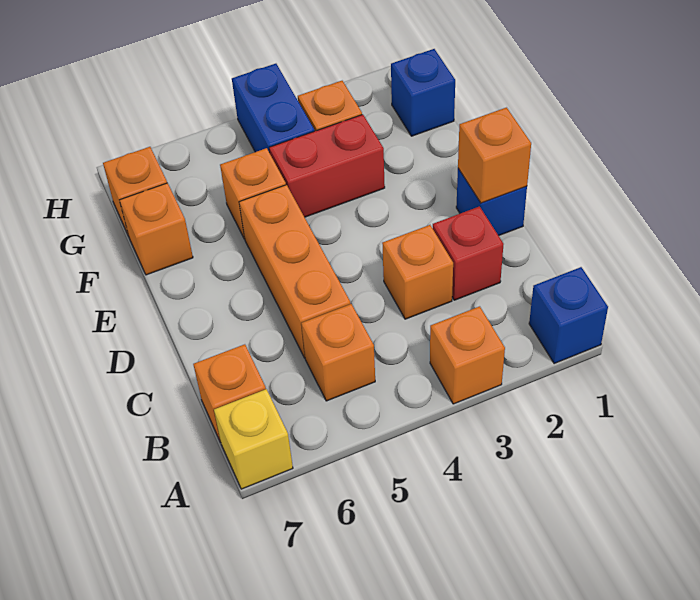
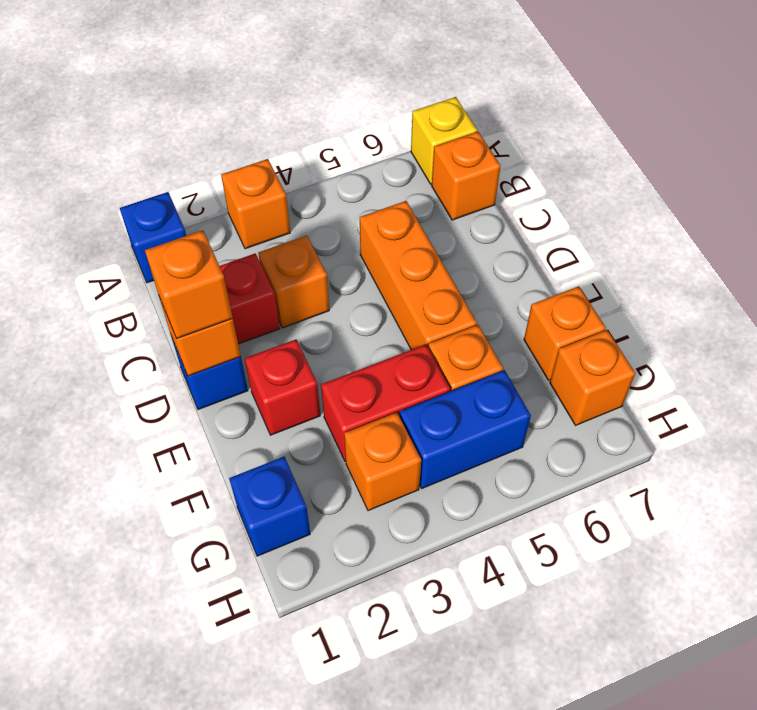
orange 1x1 brick [301,304,375,401] -> orange 1x1 brick moved to [145,230,233,339]
none -> red 1x1 brick [245,339,320,435]
blue 1x2 brick [232,64,314,153] -> blue 1x2 brick turned to [400,370,531,488]

